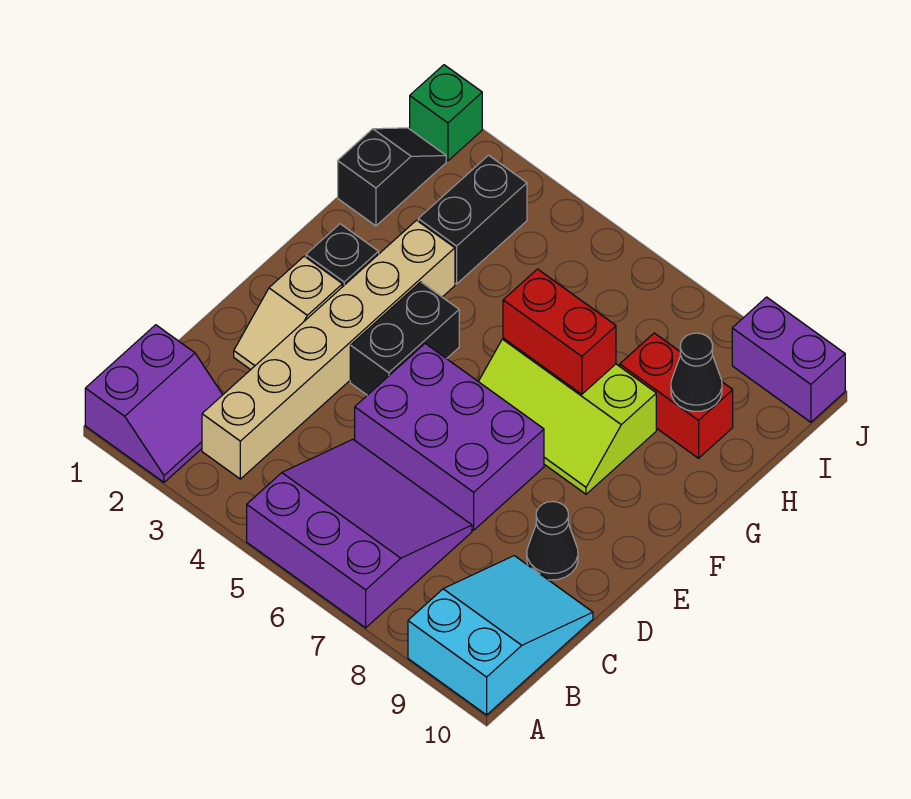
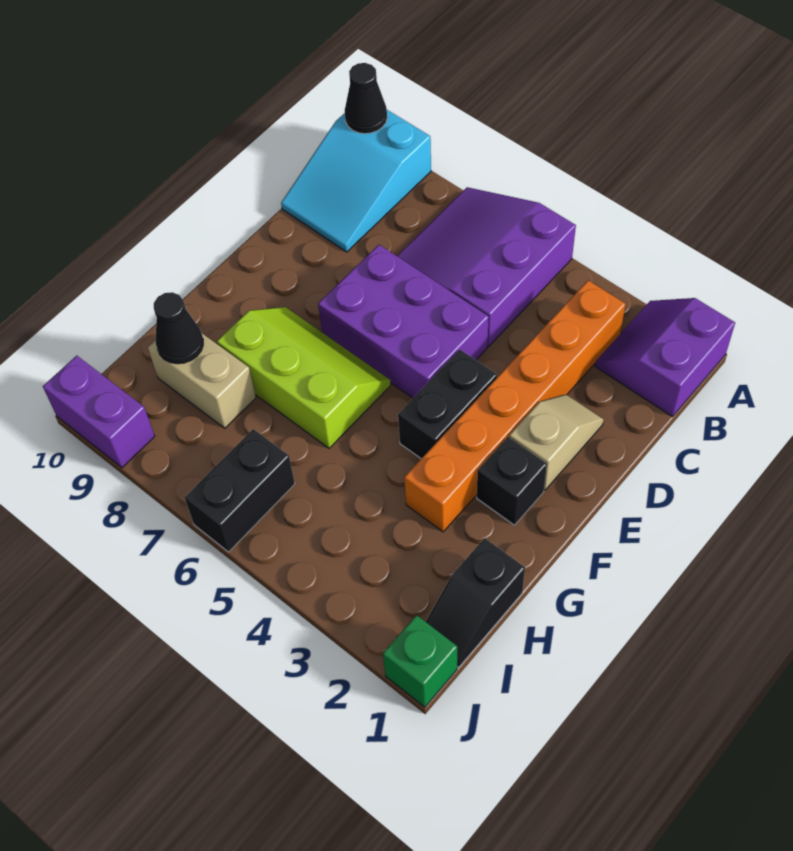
purple 3x3 slope [247,439,472,628] -> purple 3x3 slope turned to [397,187,576,346]
tan 1x6 brick [202,220,455,479] -> orange 1x6 brick [404,280,626,532]
black 1x1 cone [527,501,578,580] -> black 1x1 cone moved to [345,63,387,134]
red 1x2 brick [503,269,616,394] -> none
black 1x2 brick [418,155,527,284] -> black 1x2 brick moved to [184,429,295,552]
red 1x2 brick [620,333,733,458] -> tan 1x2 brick [148,334,256,428]

